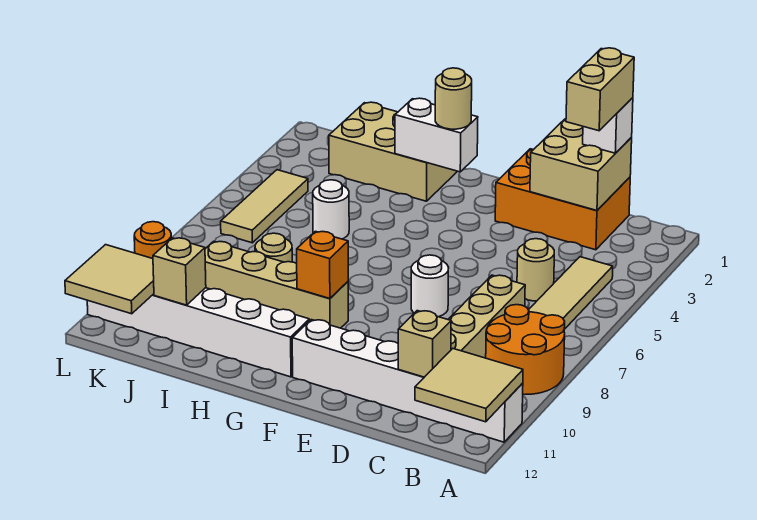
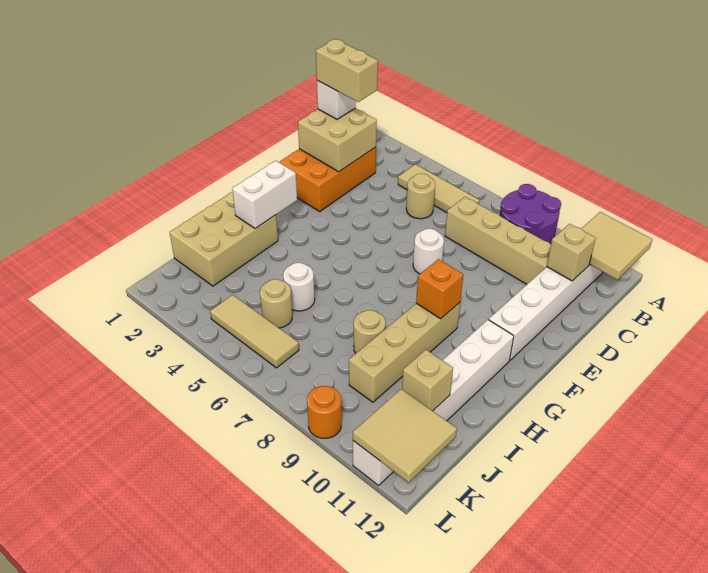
orange 2x2 round brick [486,305,565,395] -> purple 2x2 round brick [500,184,561,244]
tan 1x1 round brick [435,68,472,129] -> tan 1x1 round brick moved to [260,279,292,328]

